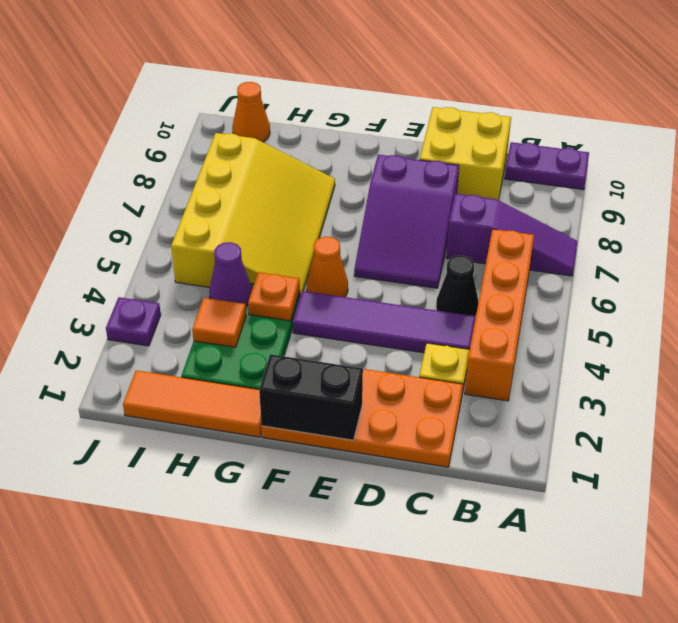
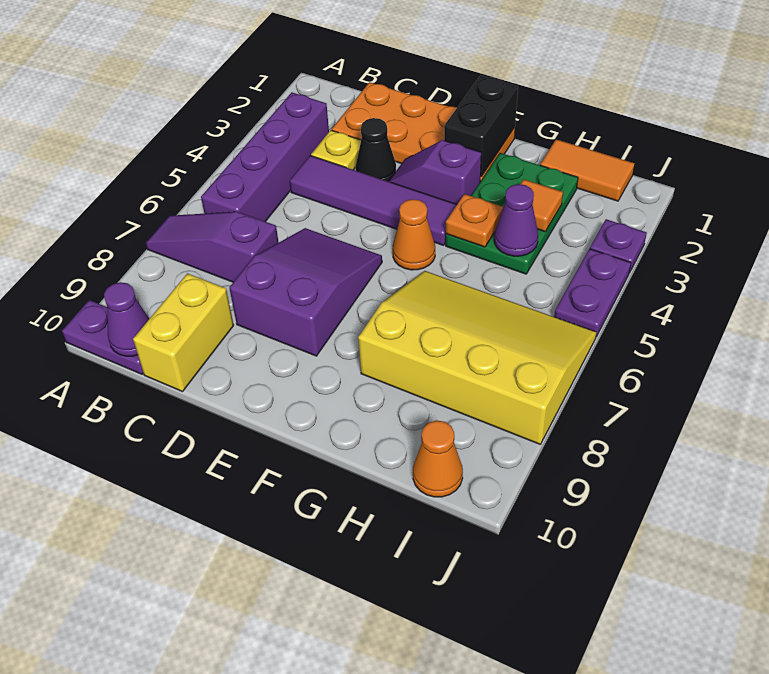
orange 1x4 brick [465,229,534,401] -> purple 1x4 brick [201,92,329,222]
none -> purple 1x1 cone [104,282,149,356]
black 1x1 cone [436,255,478,316] -> black 1x1 cone moved to [356,118,396,181]
yellow 2x2 brick [420,107,511,200] -> yellow 1x2 brick [133,273,234,392]
black 1x2 brick [259,354,363,440] -> black 1x2 brick turned to [444,76,518,176]
none -> purple 1x2 slope [389,140,481,204]
orange 1x3 tile [123,370,262,437] -> orange 1x2 tile [540,139,634,201]
yellow 3x4 slope [171,133,335,295] -> yellow 3x4 slope turned to [358,271,596,444]
none -> purple 1x2 plate [554,249,631,337]

